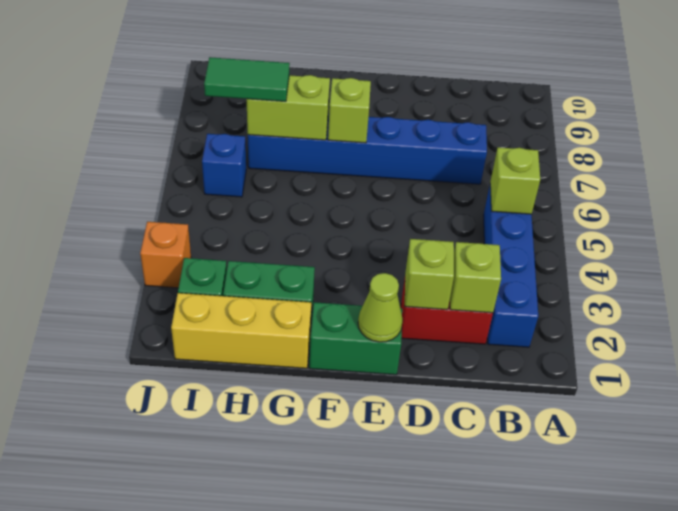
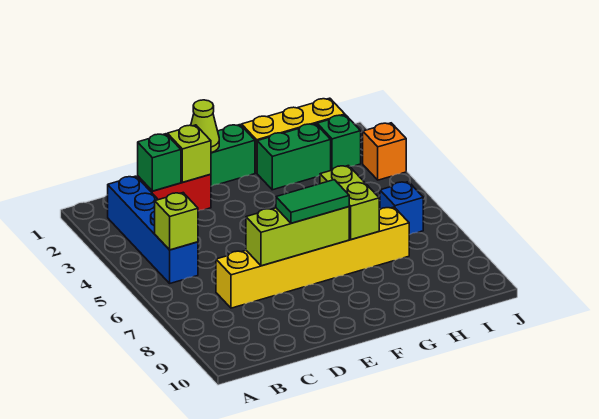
lime 1x1 brick [450,242,501,313] -> green 1x1 brick [138,134,181,191]
blue 1x6 brick [248,114,487,184] -> yellow 1x6 brick [216,207,409,308]
lime 1x1 brick [328,78,371,143] -> lime 1x3 brick [246,207,349,266]
lime 1x2 brick [247,75,330,140] -> lime 1x2 brick turned to [320,166,379,240]
green 1x2 tile [204,57,290,101] -> green 1x2 tile moved to [276,180,349,223]

